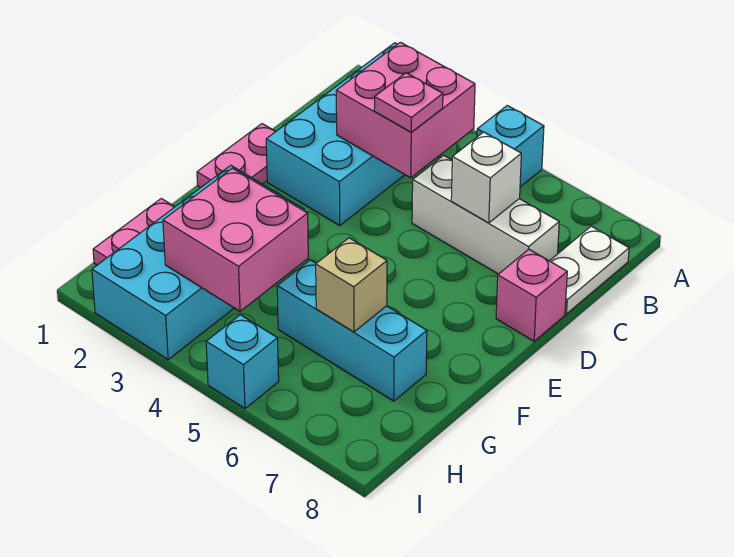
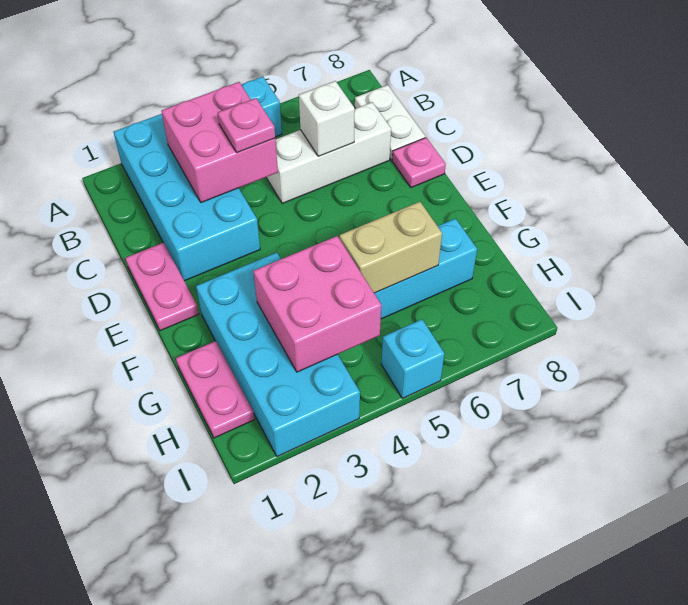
pink 1x1 brick [496,249,567,341] -> pink 1x1 plate [392,138,446,188]
tan 1x1 brick [316,238,387,332] -> tan 1x2 brick [340,202,442,293]

